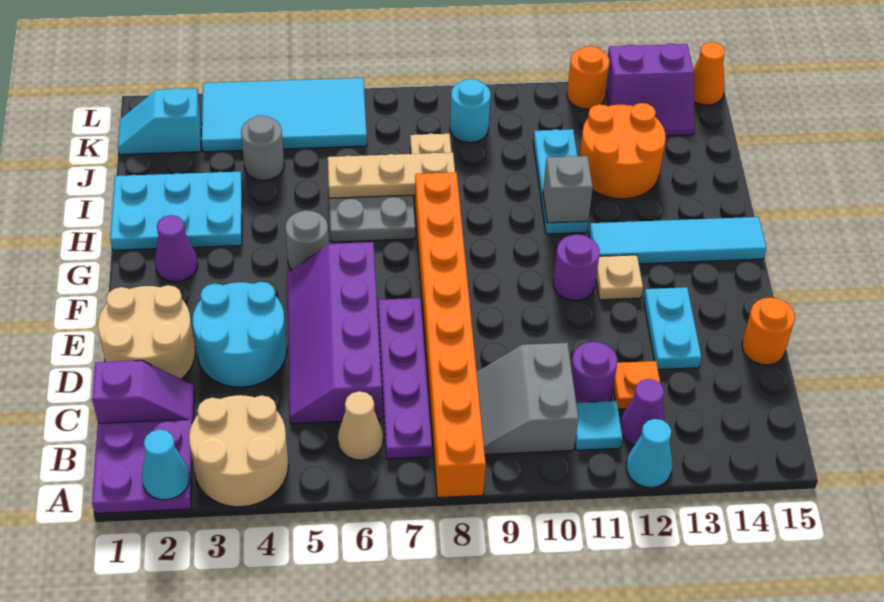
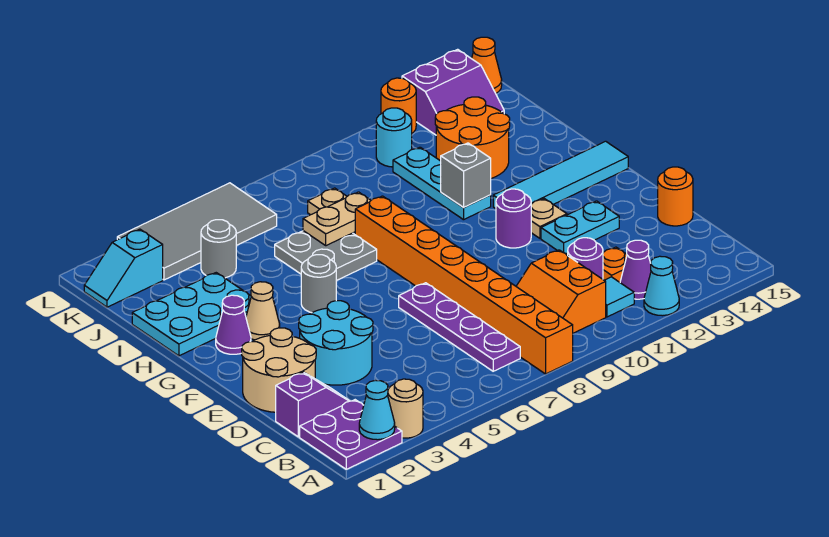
tan 2x2 round brick [189,395,289,507] -> tan 1x1 round brick [388,379,423,438]
tan 1x1 cone [338,391,383,460] -> tan 1x1 cone moved to [246,282,280,340]
grey 2x2 slope [477,343,578,455] -> orange 2x2 slope [516,250,606,333]
purple 2x4 slope [288,242,382,424] -> none
cyan 1x2 plate [644,287,701,370] -> cyan 1x2 plate turned to [541,201,619,254]
tan 1x3 plate [328,153,455,198] -> tan 1x2 plate [303,192,371,246]
cyan 2x4 tile [201,78,367,152] -> grey 2x4 tile [117,183,277,280]
cyan 1x1 round brick [450,79,491,143] -> cyan 1x1 round brick moved to [376,108,412,167]

